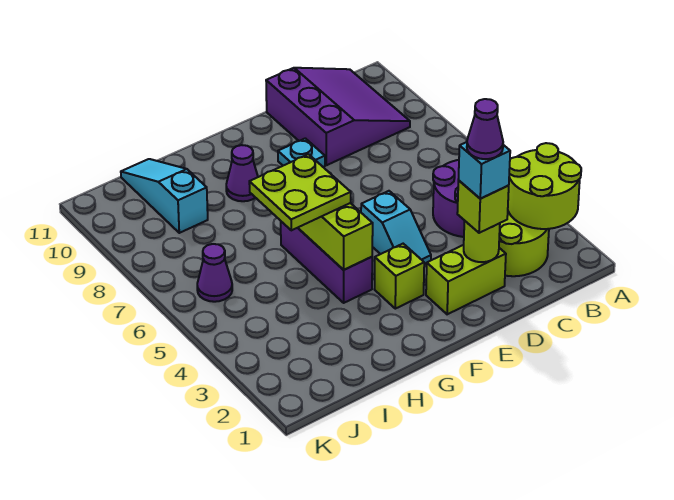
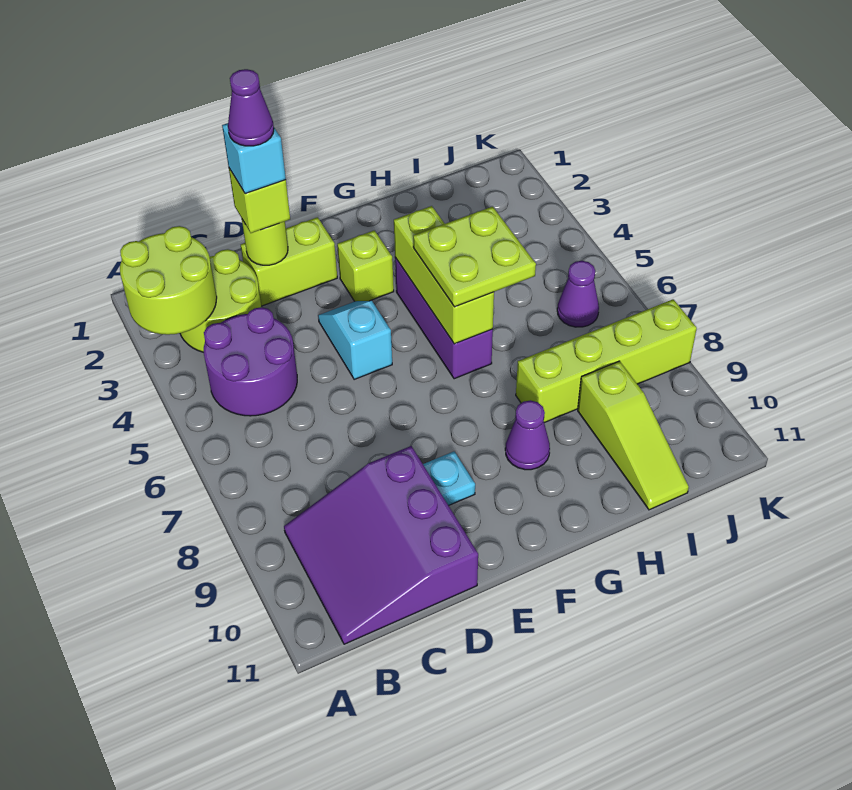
none -> lime 1x4 brick [516,299,697,423]
cyan 1x3 slope [121,159,208,233] -> lime 1x3 slope [578,361,689,510]

